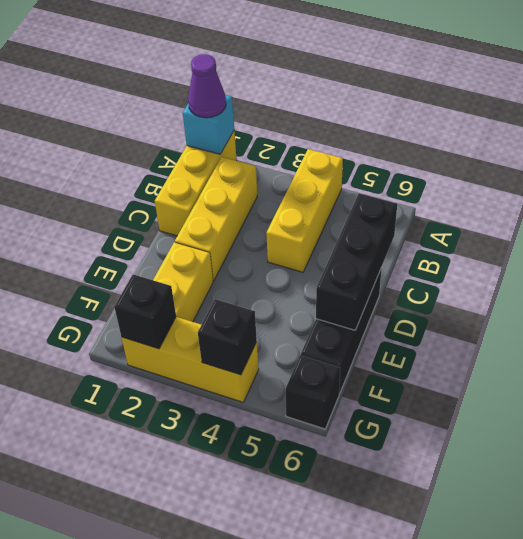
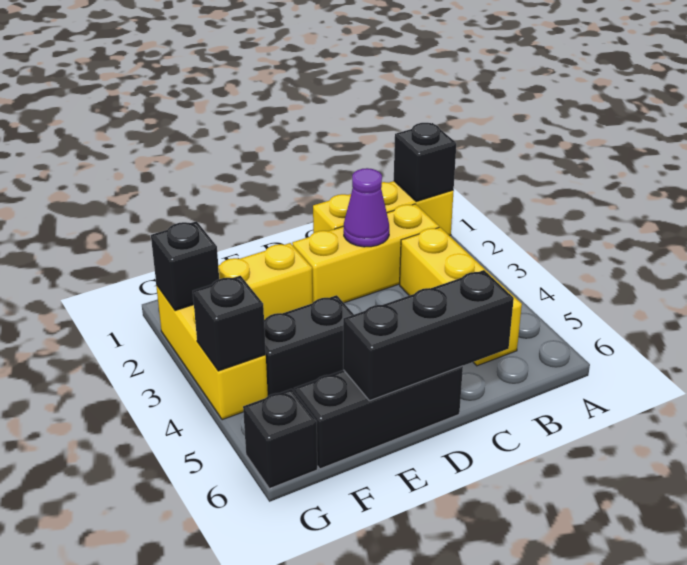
cyan 1x1 brick [183,95,234,154] -> black 1x1 brick [394,123,456,202]
purple 1x1 cone [188,54,226,118] -> purple 1x1 cone moved to [344,168,389,247]
yellow 1x3 brick [266,149,343,272] -> yellow 1x3 brick turned to [400,227,522,366]
none -> black 1x2 brick [264,295,354,396]

